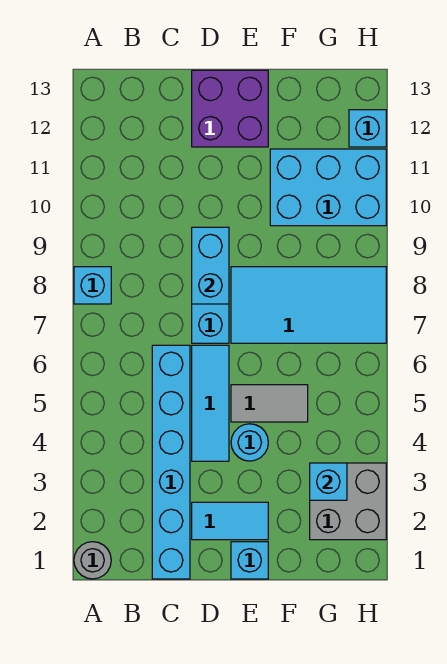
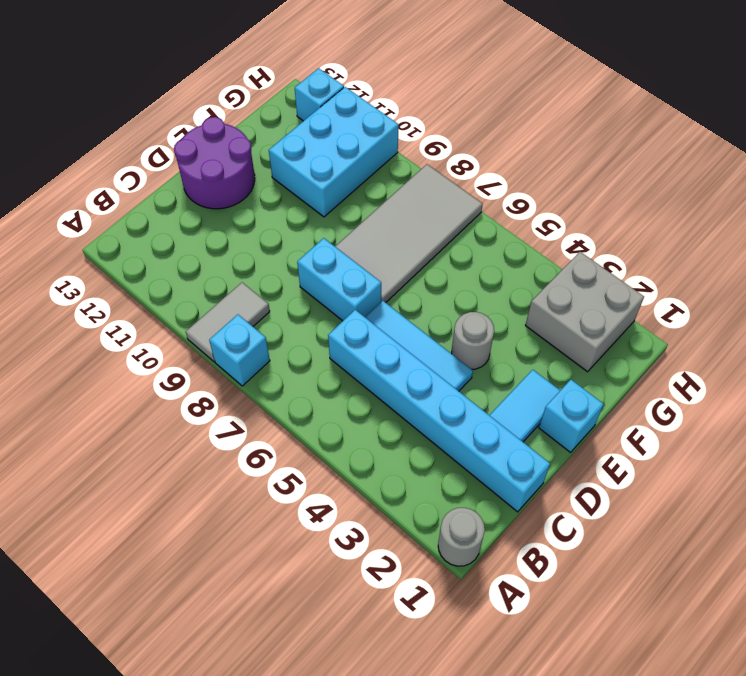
cyan 1x2 brick [192,227,229,304] -> none
purple 2x2 brick [192,70,268,147] -> purple 2x2 round brick [174,117,255,209]
cyan 1x1 round brick [231,424,268,461] -> grey 1x1 round brick [452,312,494,369]
grey 1x2 tile [231,385,308,422] -> grey 1x2 tile moved to [186,283,270,362]
cyan 2x4 tile [231,267,386,343] -> grey 2x4 tile [335,164,483,303]
cyan 1x1 brick [310,463,347,500] -> none

